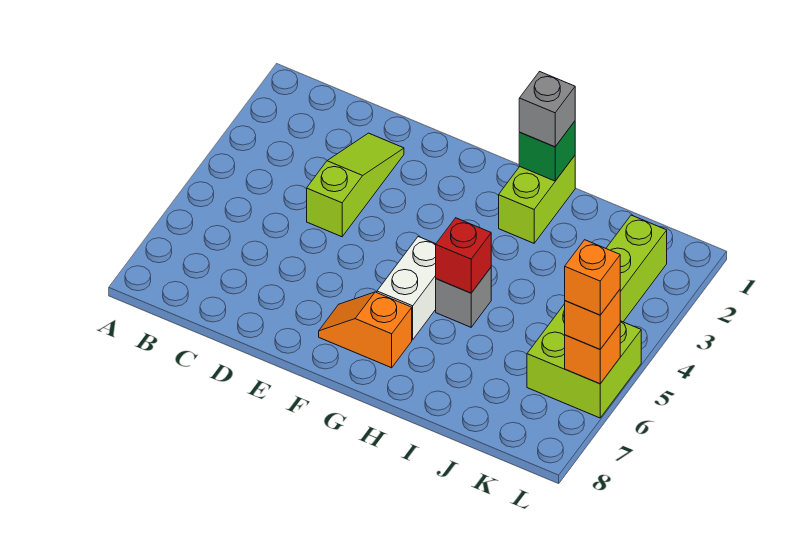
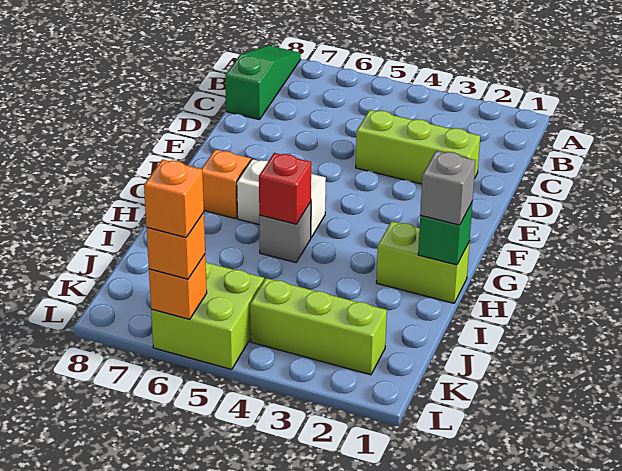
none -> green 1x3 slope [225,45,301,120]
lime 1x3 slope [307,133,404,237] -> lime 1x3 brick [356,110,480,184]

